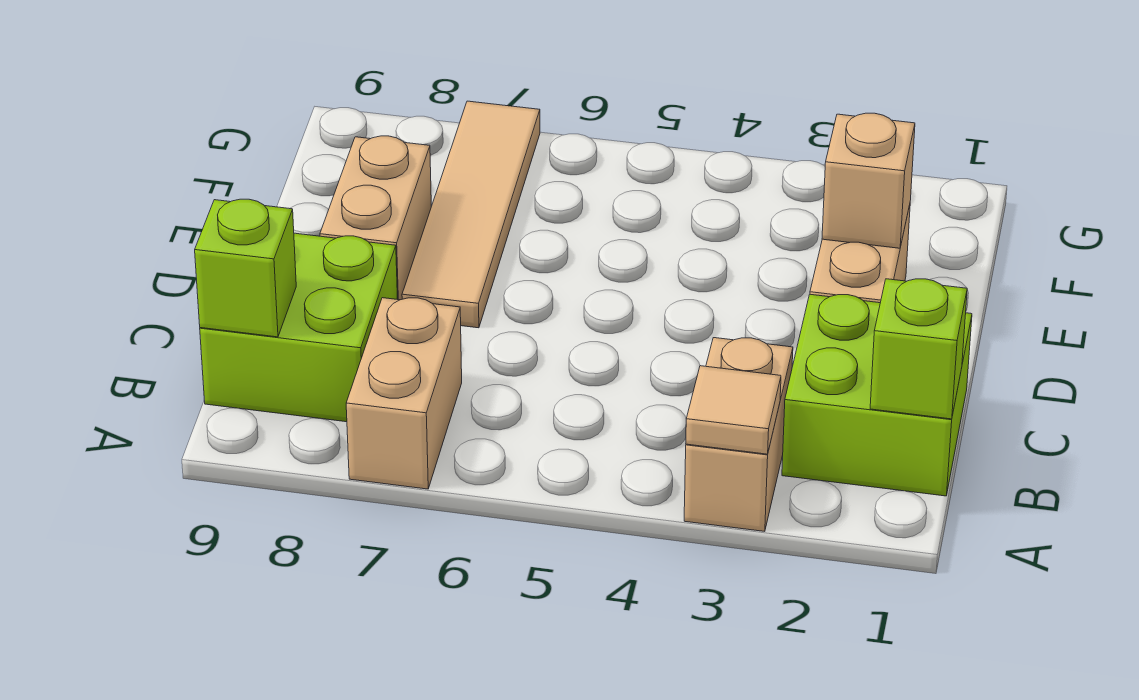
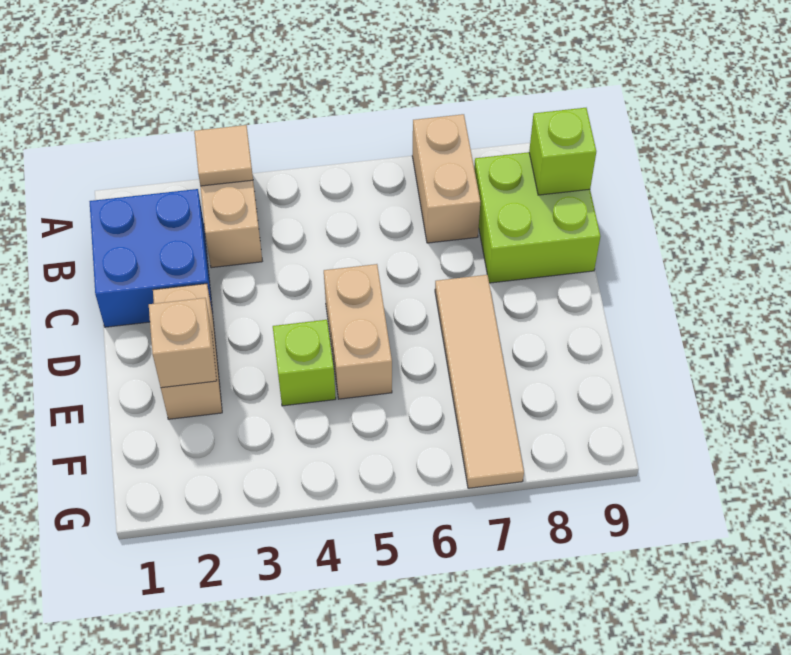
lime 2x2 brick [782,294,972,496] -> blue 2x2 brick [89,189,213,327]
lime 1x1 brick [870,279,967,419] -> lime 1x1 brick moved to [273,320,336,406]
tan 1x2 brick [320,136,431,300] -> tan 1x2 brick moved to [324,264,392,399]

